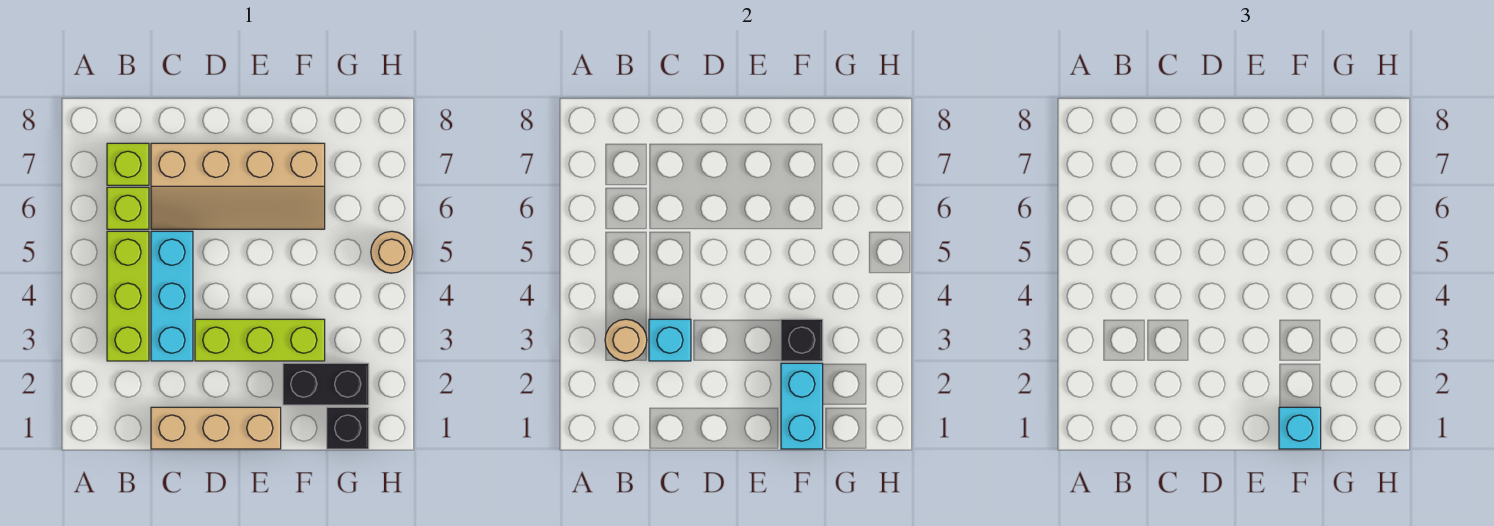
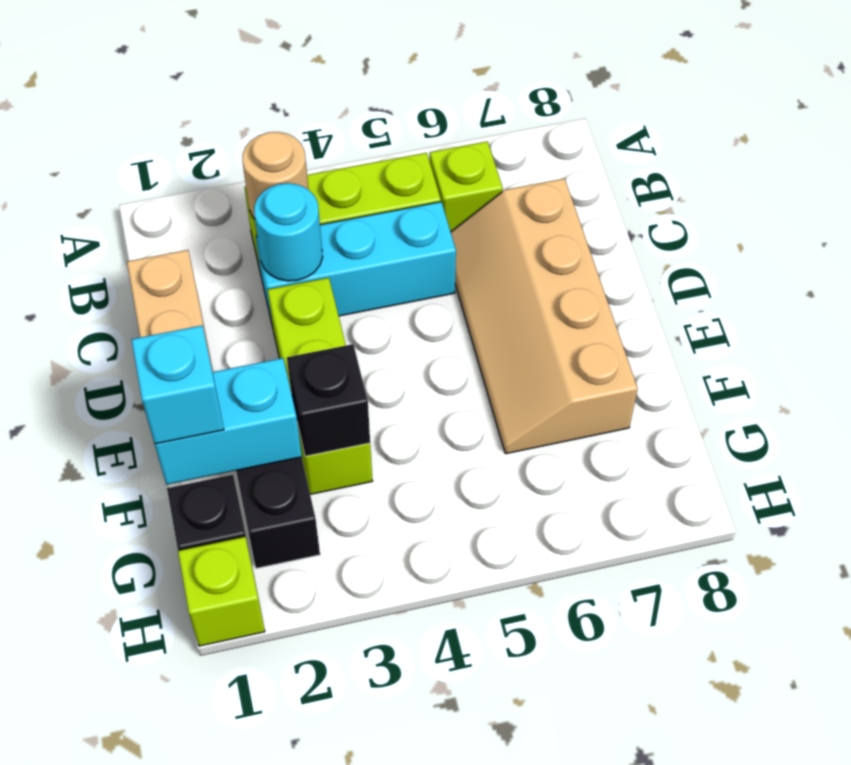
lime 1x1 brick [107,143,149,185] -> lime 1x1 brick moved to [178,537,265,646]
cyan 1x1 brick [649,319,691,361] -> cyan 1x1 round brick [254,183,323,281]
tan 1x1 round brick [371,231,413,273] -> none

